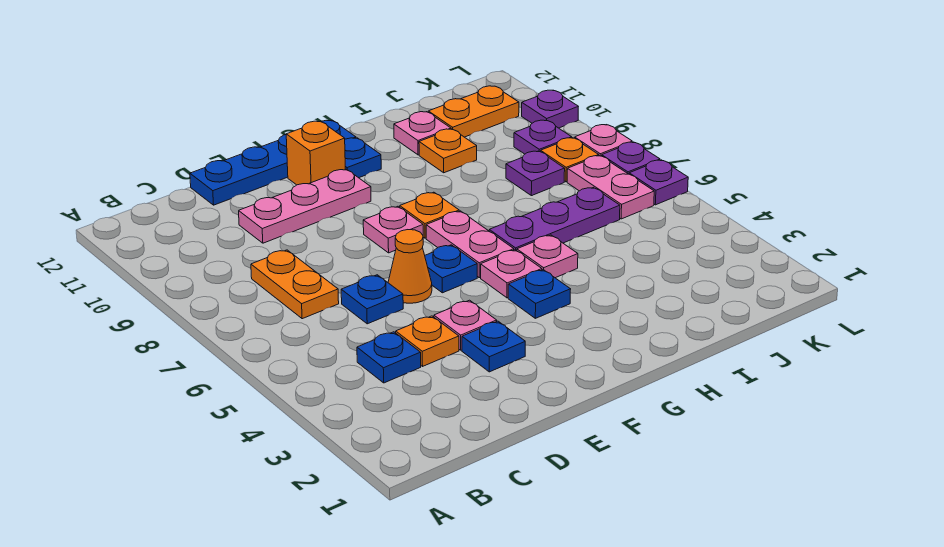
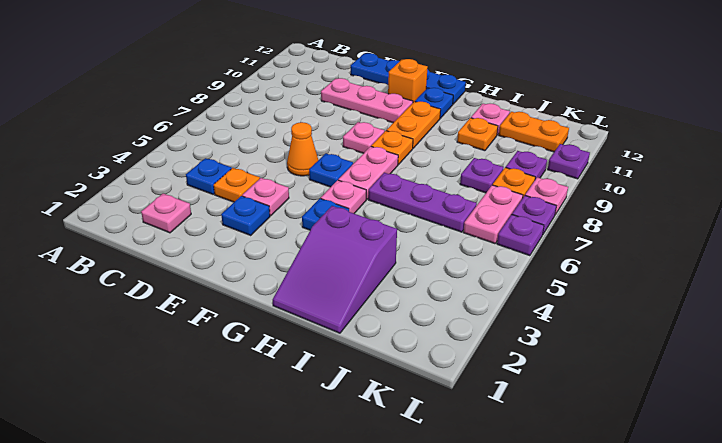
orange 1x2 plate [251,250,339,319] -> orange 1x2 plate moved to [387,101,441,148]
blue 1x1 plate [341,275,403,324] -> none
none -> purple 2x3 slope [273,206,397,333]
pink 1x1 plate [517,235,578,278] -> pink 1x1 plate moved to [141,194,191,233]

